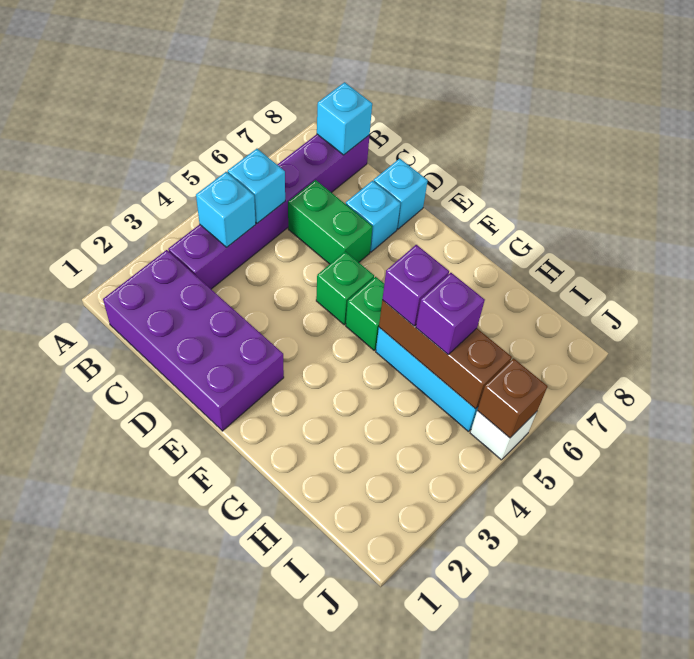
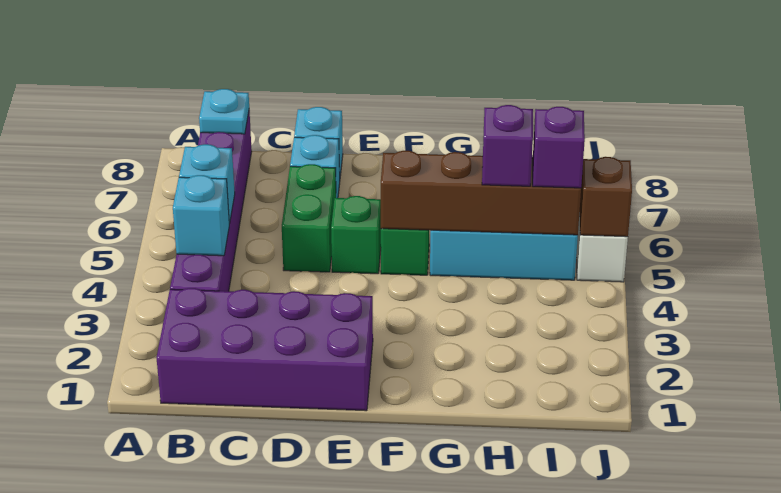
cyan 1x1 brick [317,82,372,155] -> cyan 1x1 plate [199,89,249,134]
green 1x2 brick [288,180,373,264] -> green 1x2 brick turned to [282,164,336,272]
brown 1x3 brick [379,300,512,409] -> brown 1x4 brick [381,151,581,235]
purple 1x1 brick [382,245,449,326] -> purple 1x1 brick moved to [533,107,585,188]

